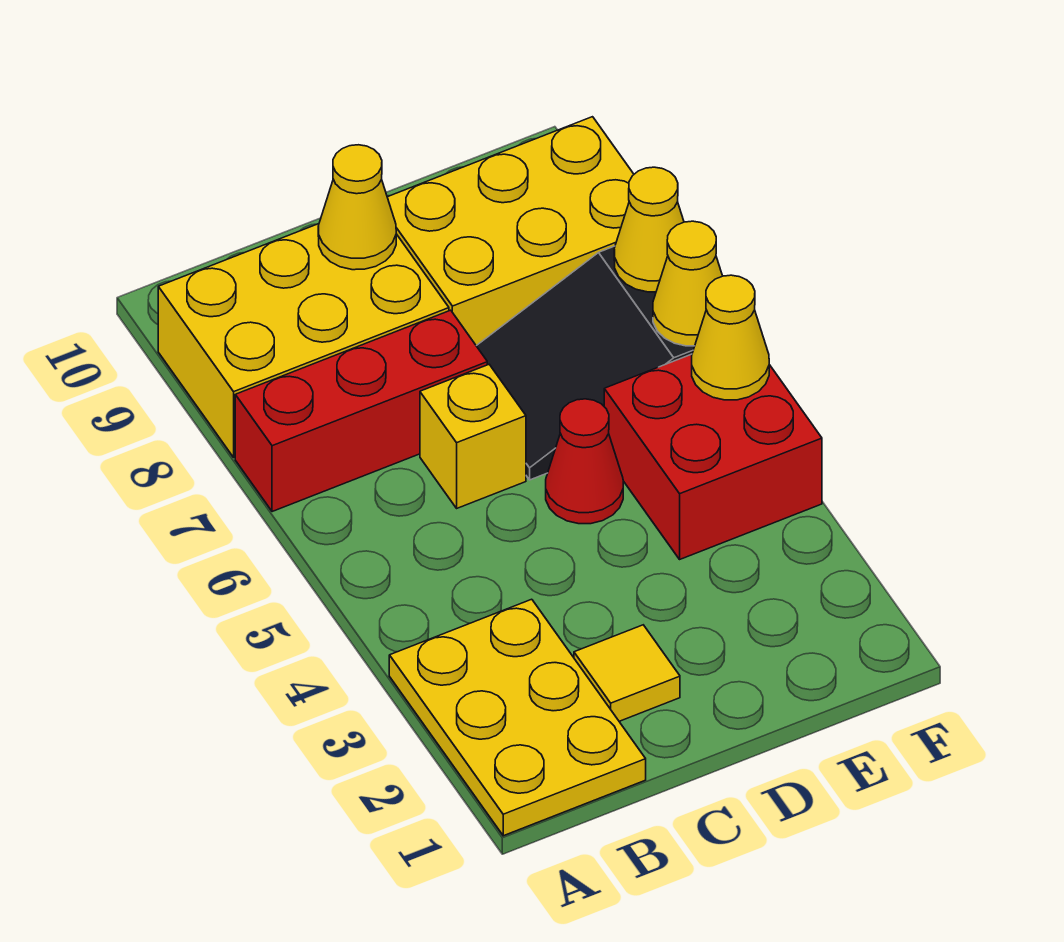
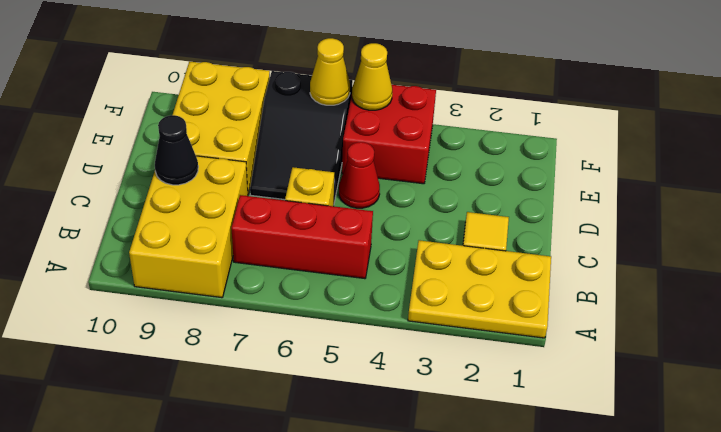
red 1x3 brick [235,310,487,512] -> red 1x3 brick turned to [231,195,373,279]
yellow 1x1 cone [318,145,396,270] -> black 1x1 cone [155,115,198,185]
yellow 1x1 cone [614,167,684,292] -> none

